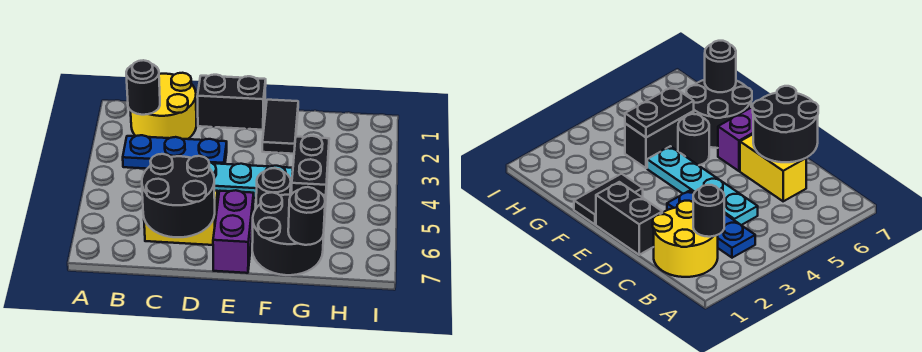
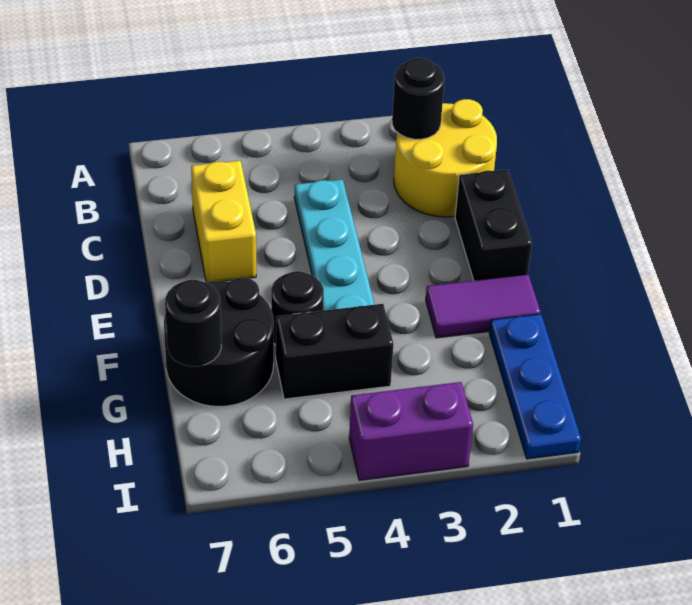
blue 1x3 plate [123,135,227,169] -> blue 1x3 plate moved to [489,314,581,459]
black 2x2 round brick [142,154,215,237] -> none
purple 1x2 brick [213,190,254,273] -> purple 1x2 brick moved to [349,382,473,480]
black 1x2 tile [262,100,298,154] -> purple 1x2 tile [426,274,541,338]
black 1x2 plate [292,136,329,195] -> none

